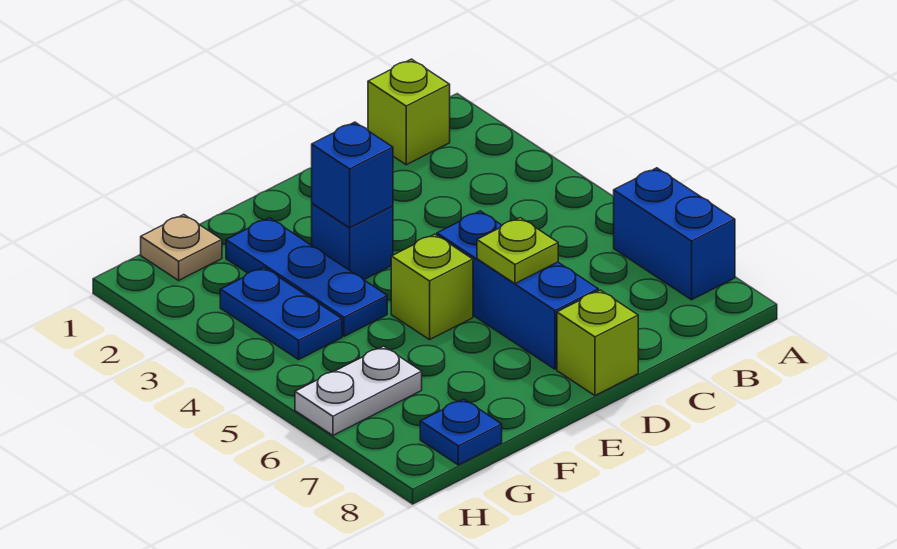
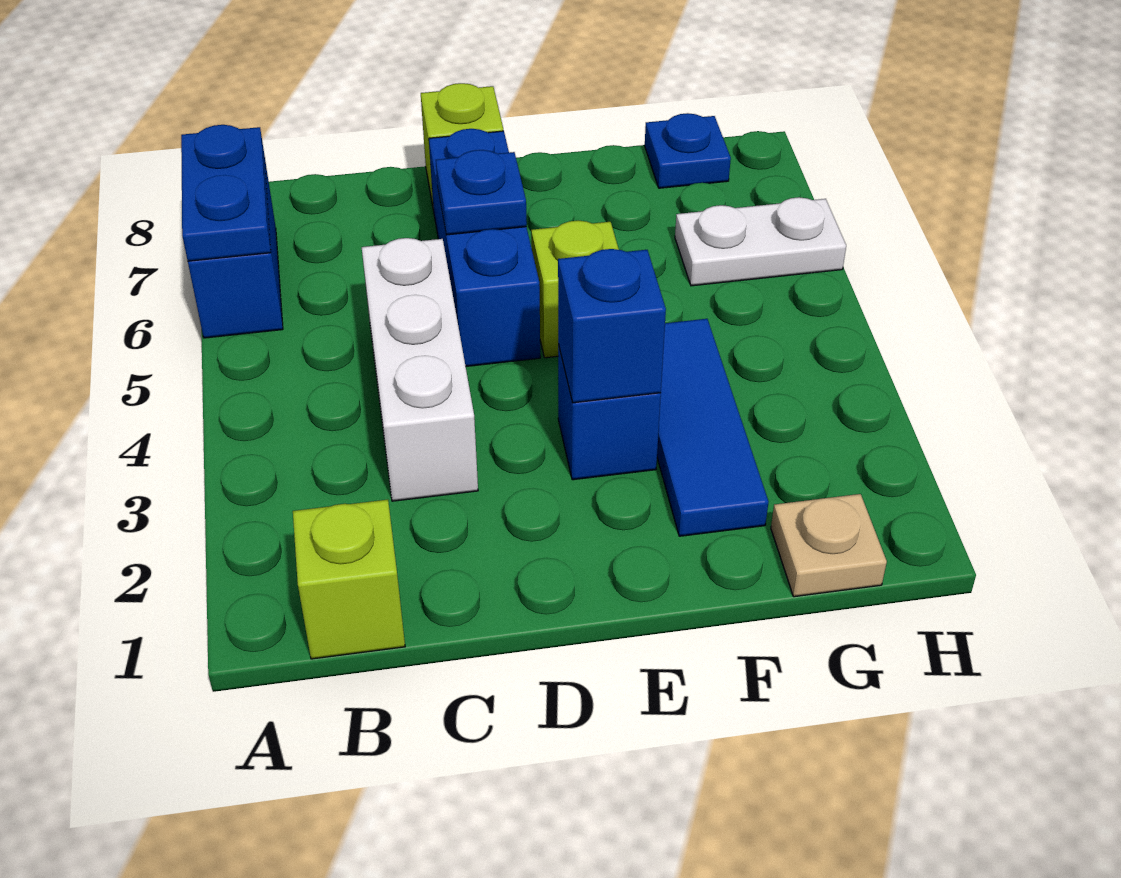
none -> white 1x3 brick [362,238,478,501]
lime 1x1 plate [477,218,558,284] -> blue 1x1 plate [436,150,527,235]
blue 1x3 plate [226,218,387,336] -> blue 1x3 tile [657,319,768,536]
blue 1x2 plate [220,267,342,360] -> blue 1x2 plate moved to [181,125,271,261]

